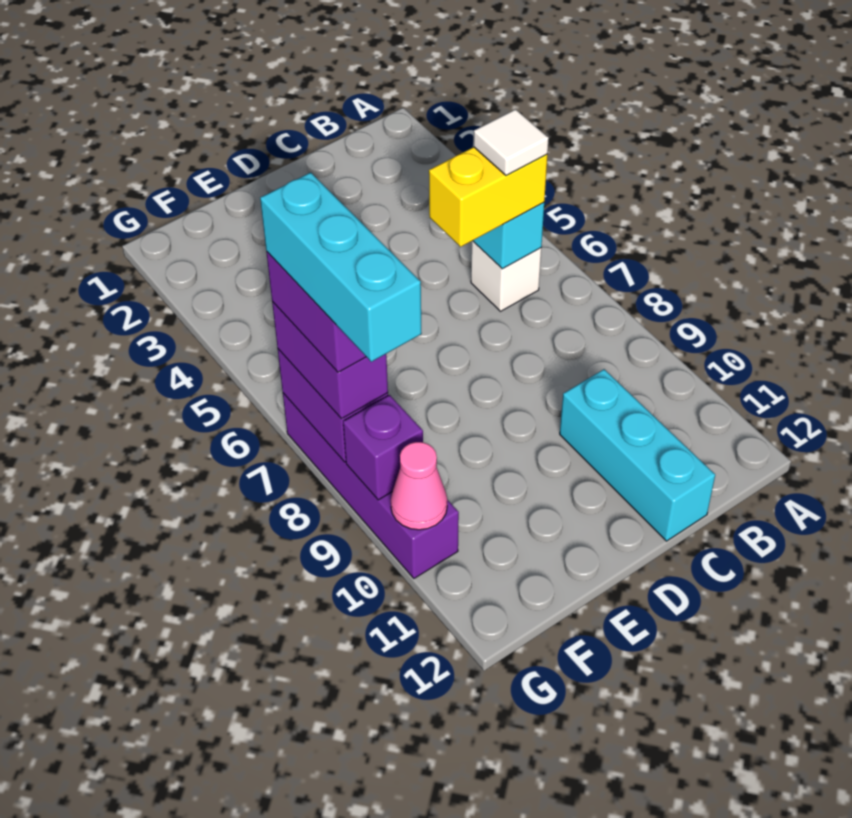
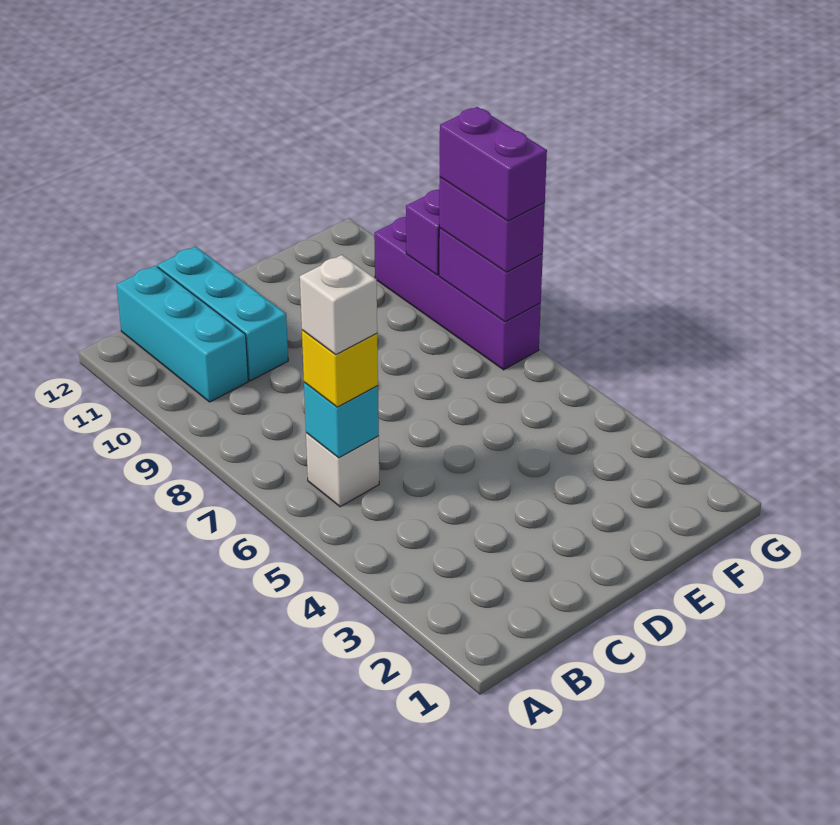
yellow 1x2 brick [429,147,547,247] -> yellow 1x1 brick [302,330,378,407]
white 1x1 tile [474,109,549,175] -> white 1x1 brick [300,255,377,354]
cyan 1x3 brick [260,172,422,362] -> cyan 1x3 brick moved to [117,266,248,402]
pink 1x1 cone [391,442,447,530] -> none

